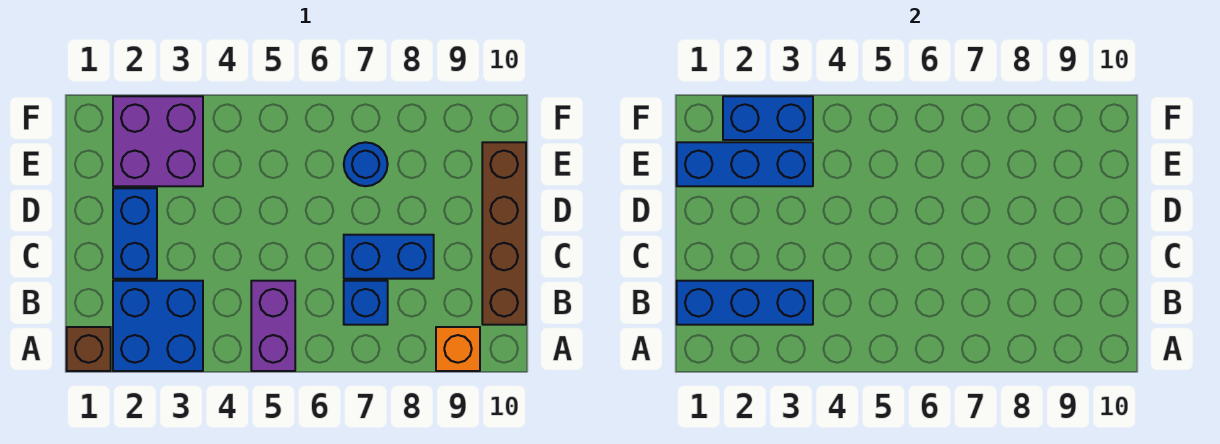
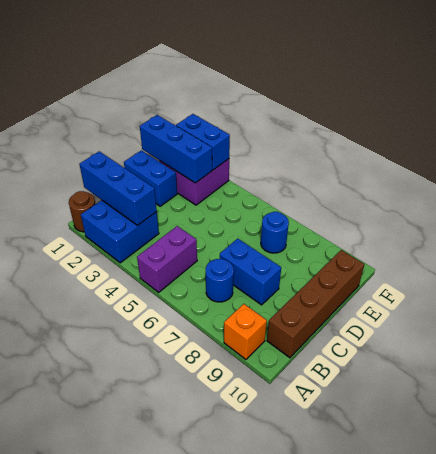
brown 1x1 brick [67,327,111,371] -> brown 1x1 round brick [69,191,95,232]
blue 1x1 brick [344,281,388,325] -> blue 1x1 round brick [206,259,234,302]
blue 1x2 brick [113,188,157,279] -> blue 1x2 brick turned to [124,150,177,206]

